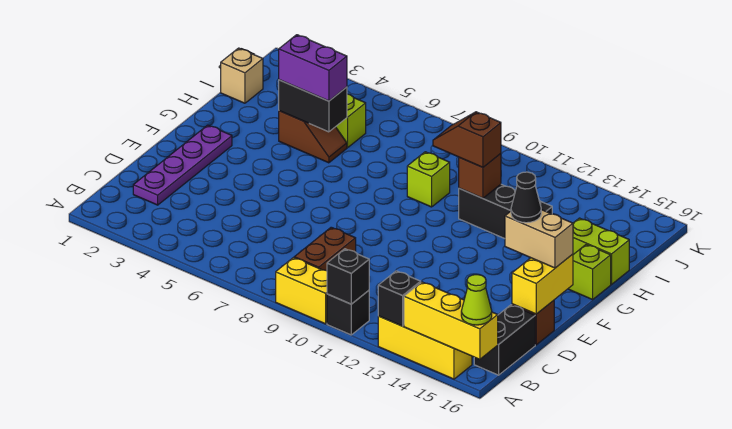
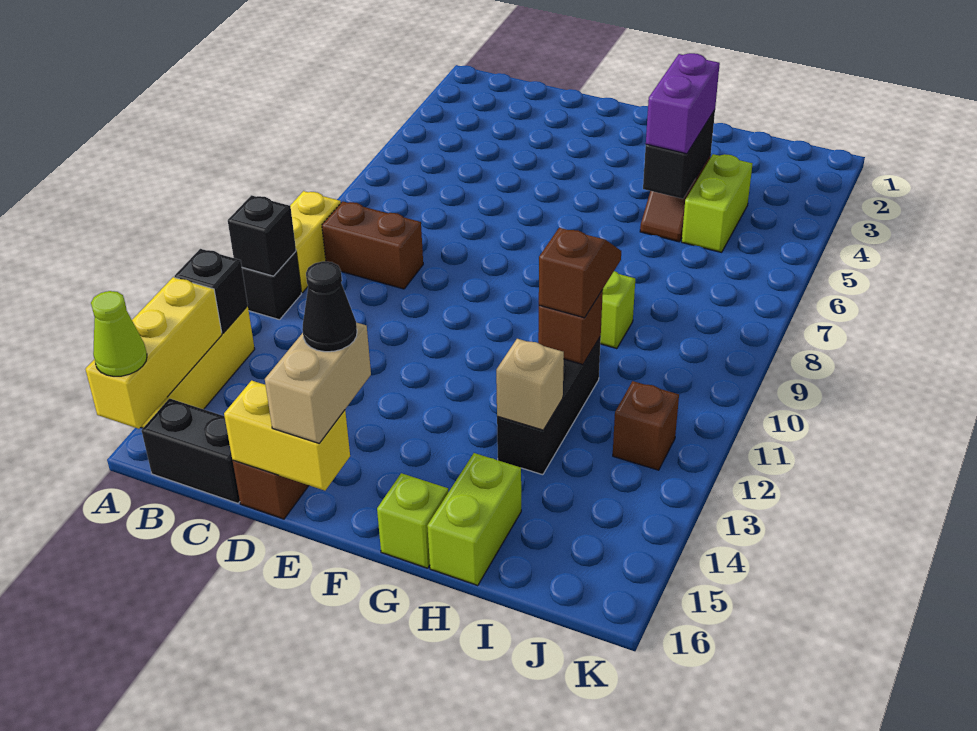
purple 1x4 plate [133,125,232,205] -> none
tan 1x1 brick [221,48,263,103] -> tan 1x1 brick moved to [496,339,564,430]
none -> brown 1x1 brick [613,381,679,470]

